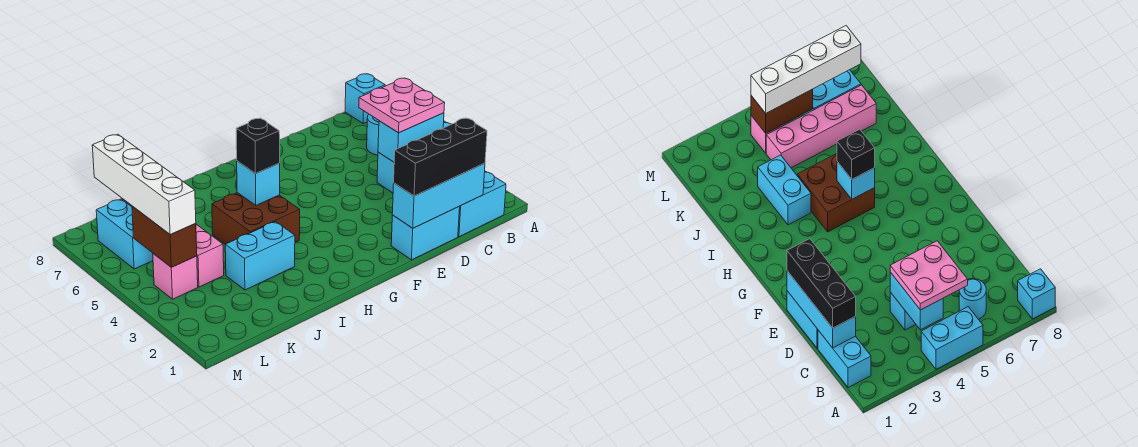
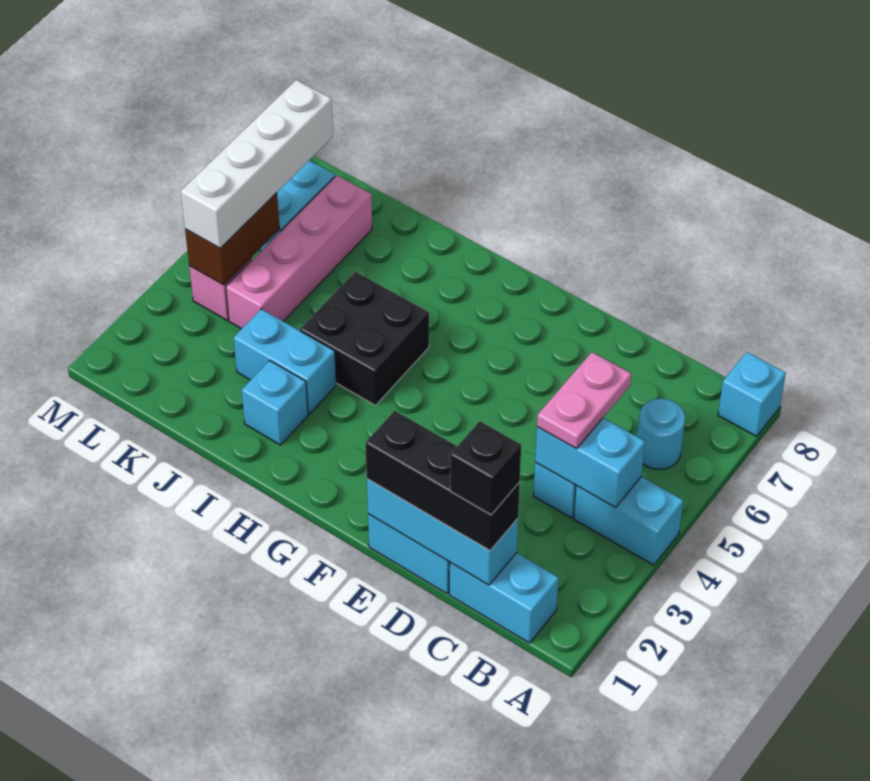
cyan 1x2 brick [921,307,983,369] -> cyan 1x2 brick turned to [574,477,683,565]
pink 2x2 plate [359,78,445,133] -> pink 1x2 plate [537,352,631,449]
brown 2x2 brick [212,193,300,244] -> black 2x2 brick [300,272,429,405]
cyan 1x1 brick [237,161,280,205] -> cyan 1x1 brick moved to [242,361,308,445]
black 1x1 brick [236,118,280,174] -> black 1x1 brick moved to [450,421,521,515]

